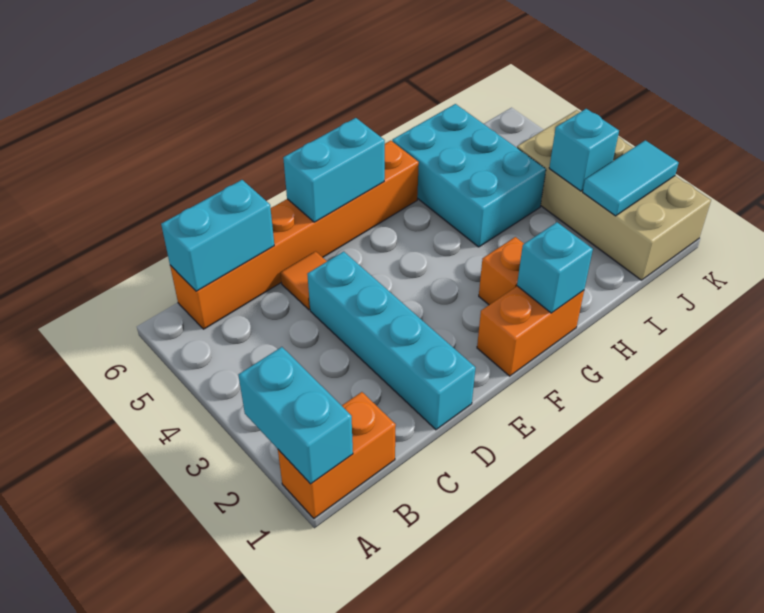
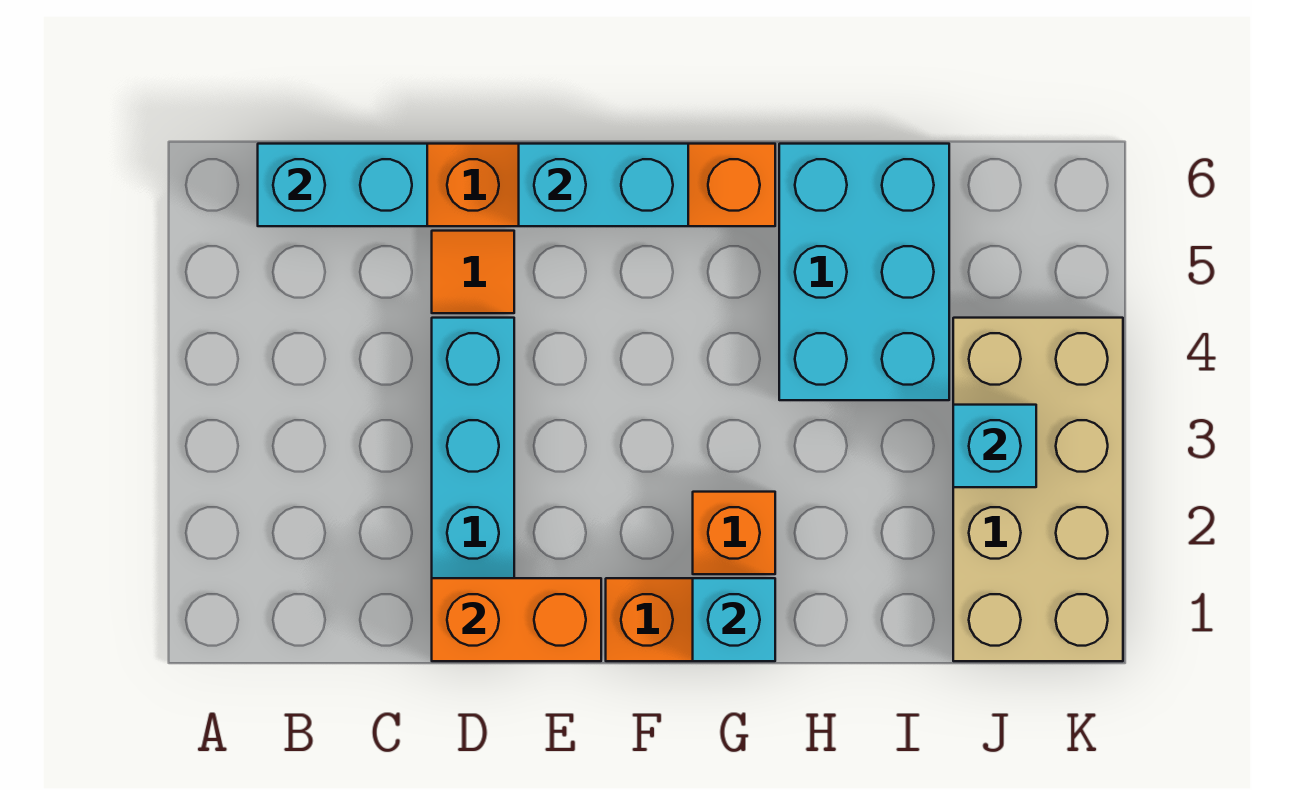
orange 1x2 brick [278,392,396,518] -> orange 1x2 brick moved to [432,578,601,661]
cyan 1x2 brick [238,347,353,484] -> none
cyan 1x2 tile [583,140,679,216] -> none

